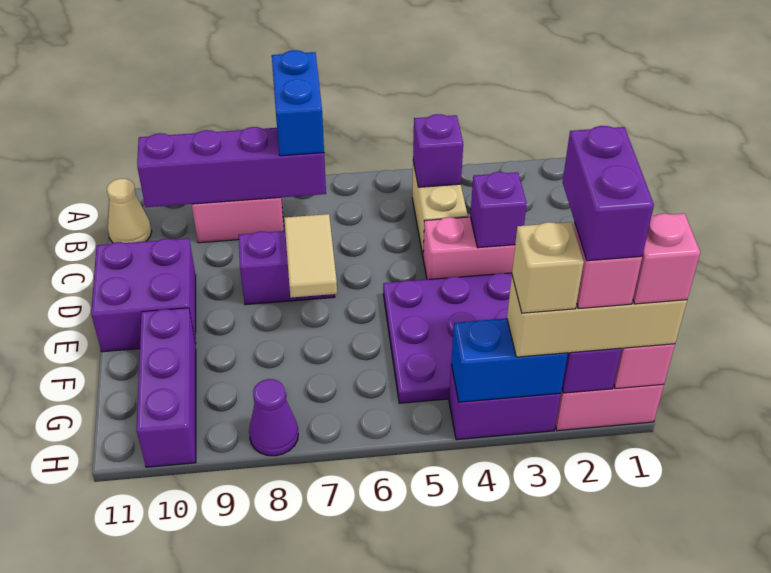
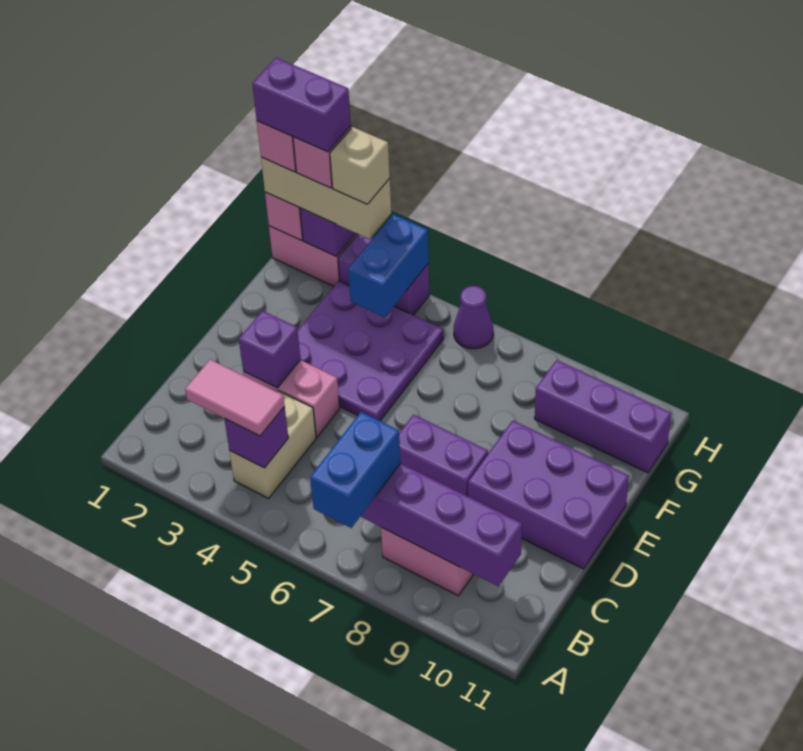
none -> pink 1x2 tile [185,359,285,436]
tan 1x1 cone [107,179,152,243] -> none
tan 1x2 tile [284,214,337,298] -> none
purple 2x2 brick [91,238,196,352] -> purple 2x3 brick [468,420,629,569]
purple 1x3 brick [137,308,196,467] -> purple 1x3 brick turned to [535,360,671,473]
purple 1x2 brick [563,126,654,261] -> purple 1x2 brick turned to [252,58,351,152]
blue 1x2 brick [451,318,568,402] -> blue 1x2 brick turned to [348,214,429,317]
purple 1x1 cone [249,379,298,456] -> purple 1x1 cone moved to [454,286,493,349]

